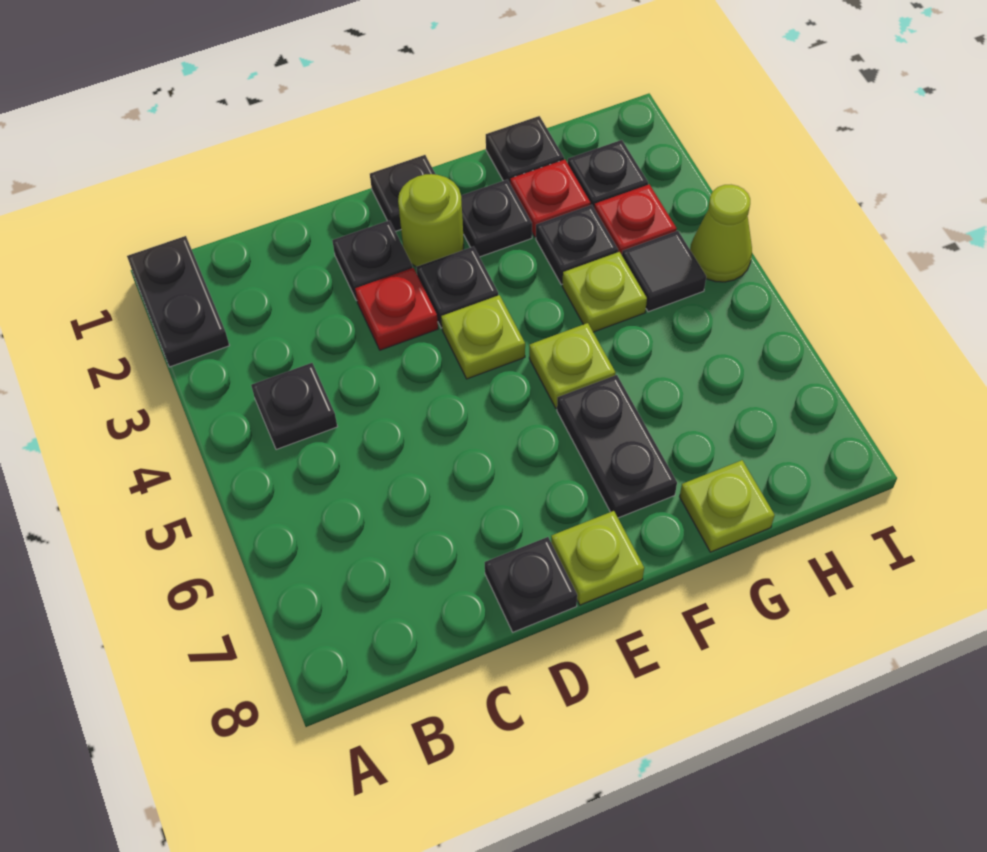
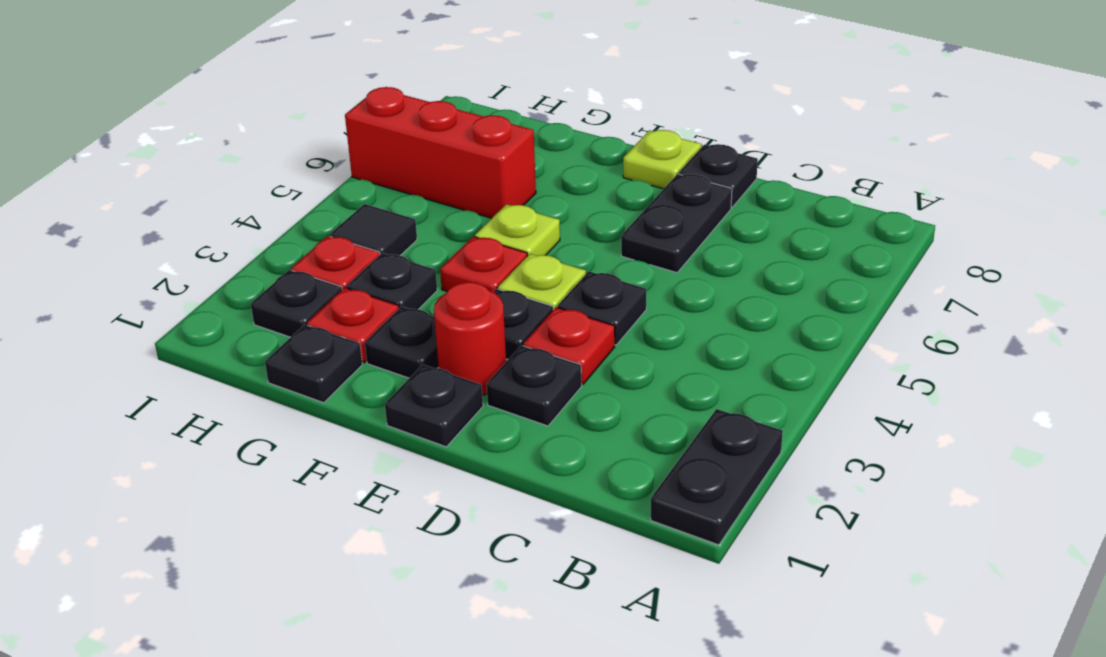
black 1x1 plate [251,363,337,450] -> black 1x1 plate moved to [558,271,646,345]
lime 1x1 round brick [398,174,464,267] -> red 1x1 round brick [434,282,506,395]
none -> red 1x1 plate [440,237,527,292]
black 1x2 plate [557,375,677,518] -> black 1x2 plate moved to [621,174,732,273]
lime 1x1 plate [562,252,647,332] -> none
none -> red 1x3 brick [345,87,536,218]
lime 1x1 plate [680,460,775,552] -> none
lime 1x1 cone [690,185,752,282] -> none

